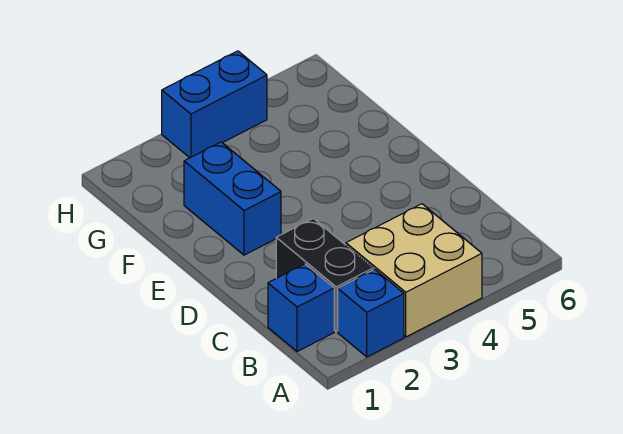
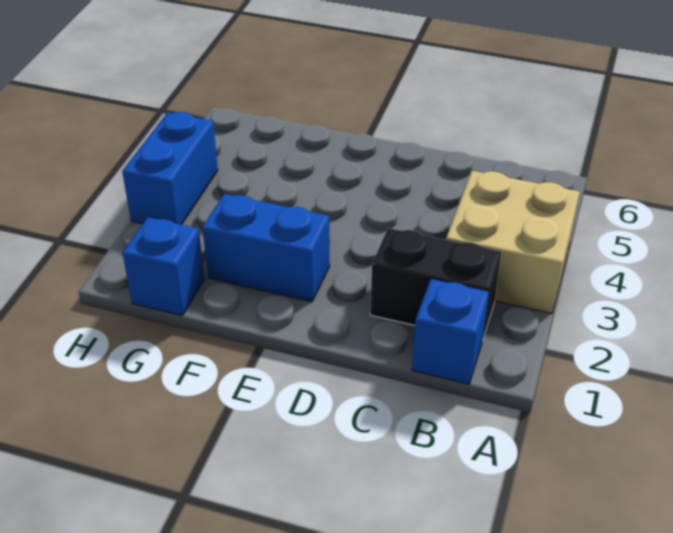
blue 1x1 brick [338,269,404,357] -> blue 1x1 brick moved to [123,217,205,316]

